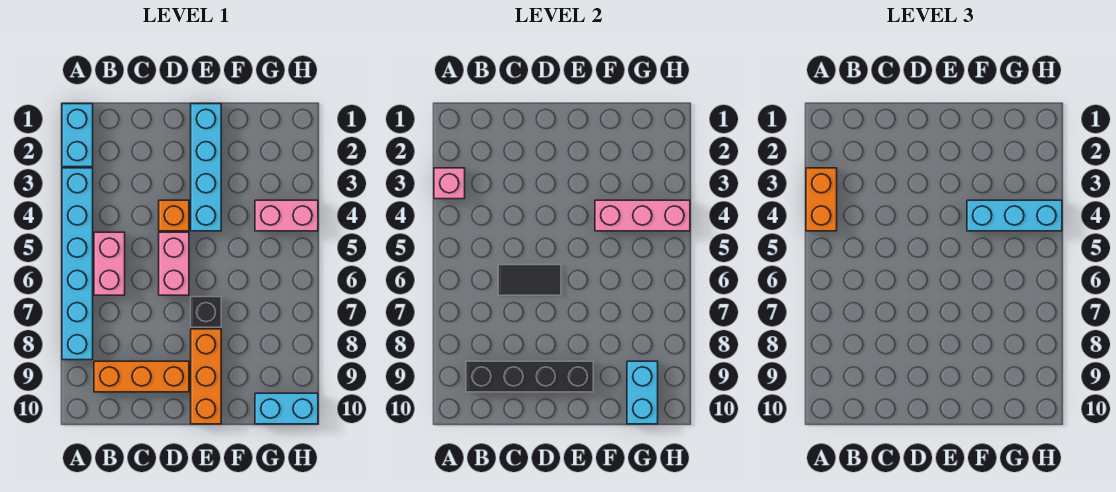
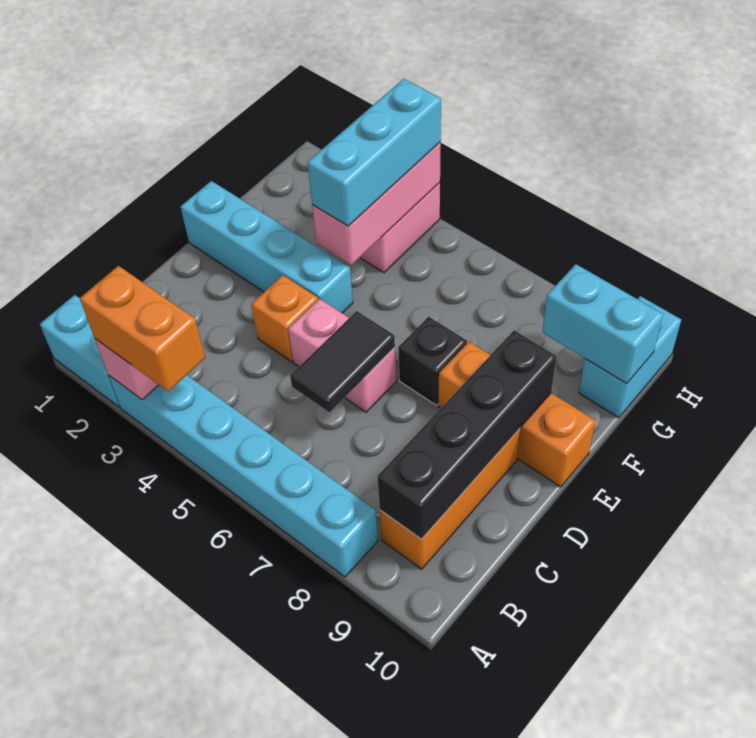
pink 1x2 brick [94,232,125,295] -> none

